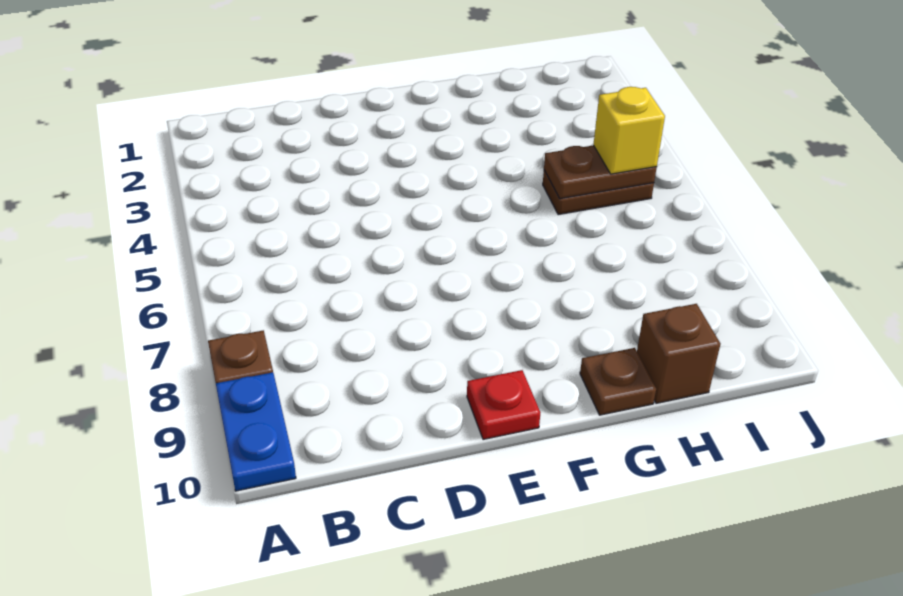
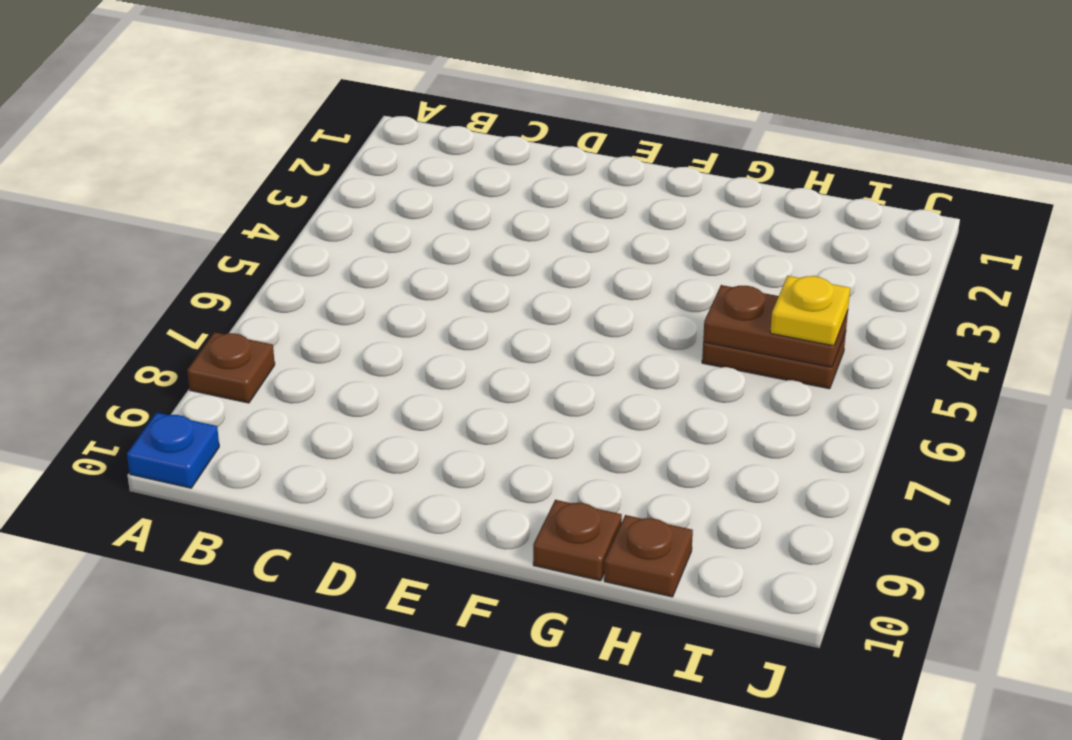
blue 1x2 plate [216,372,296,491] -> blue 1x1 plate [127,413,219,488]
red 1x1 plate [467,370,540,440] -> none
brown 1x1 brick [637,304,720,403] -> brown 1x1 plate [604,515,693,597]
yellow 1x1 brick [593,87,665,174] -> yellow 1x1 plate [770,276,850,346]

